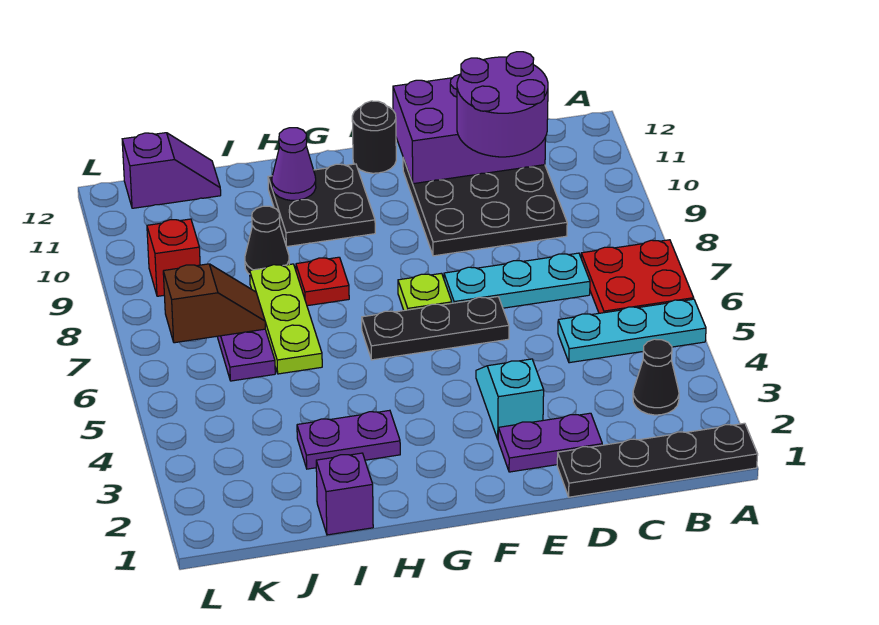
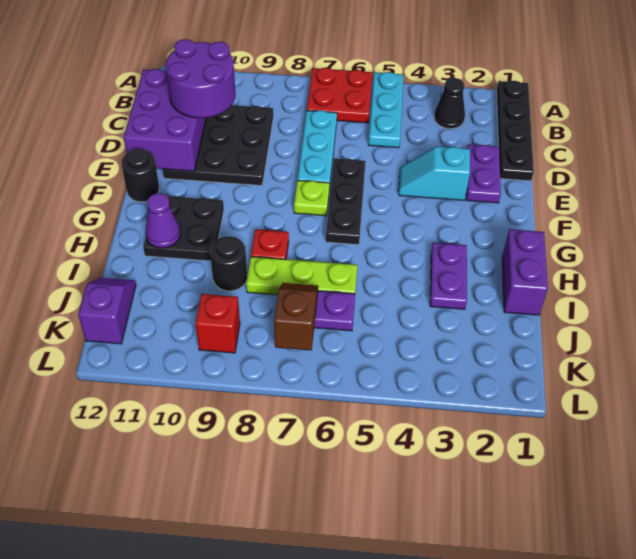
purple 1x1 brick [316,453,373,535] -> purple 1x2 brick [502,229,548,315]
black 1x1 cone [245,206,289,274] -> black 1x1 round brick [210,236,247,291]

